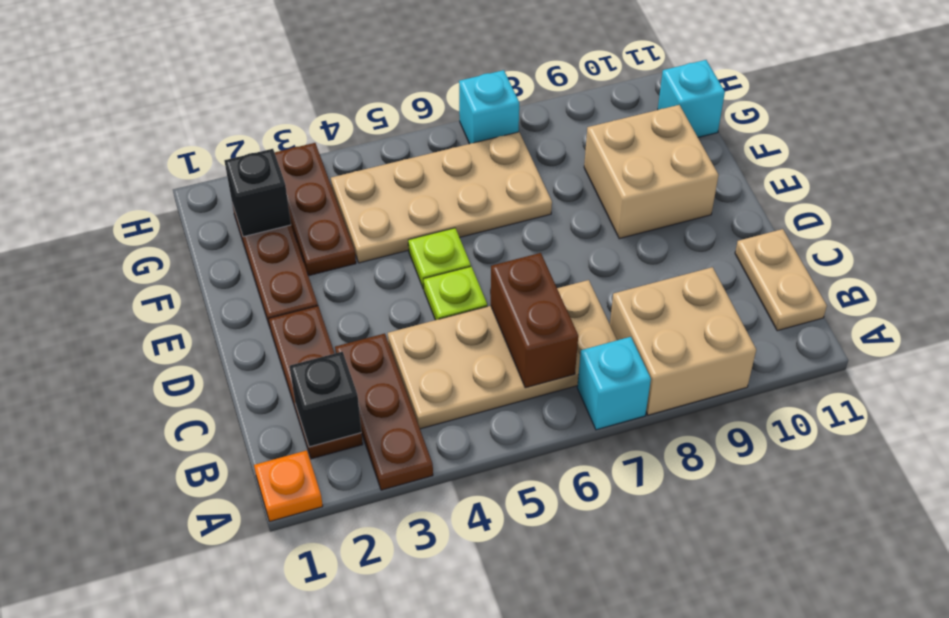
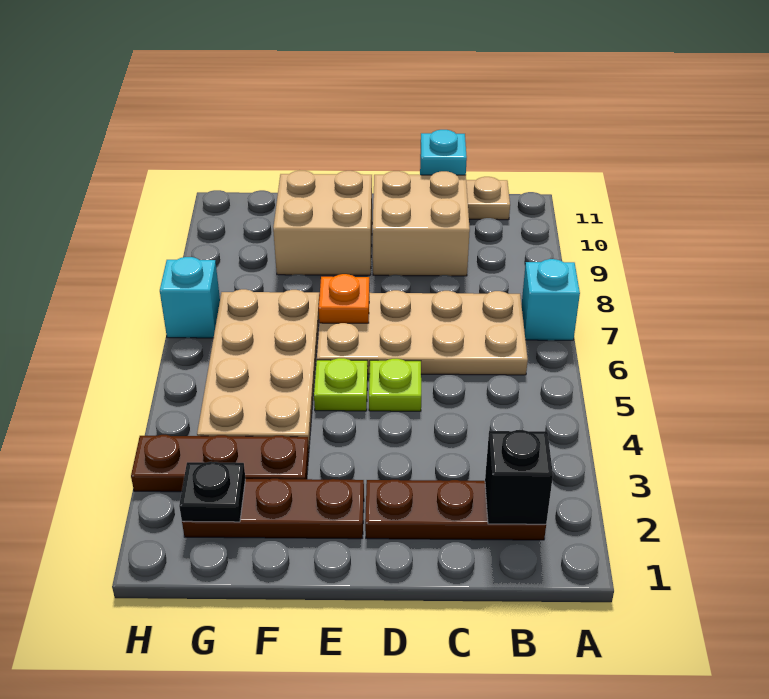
orange 1x1 plate [254,450,323,522] -> orange 1x1 plate moved to [319,274,369,323]
brown 1x3 plate [335,334,433,490] -> none
tan 2x2 brick [610,267,756,415] -> tan 2x2 brick moved to [373,171,470,276]
tan 2x4 plate [388,280,617,429] -> tan 2x4 plate turned to [317,290,528,375]
brown 1x2 brick [491,253,578,388] -> none
black 1x1 brick [224,149,291,237] -> black 1x1 plate [179,462,245,522]
cyan 1x1 brick [658,60,725,137] -> cyan 1x1 brick moved to [420,130,467,175]

